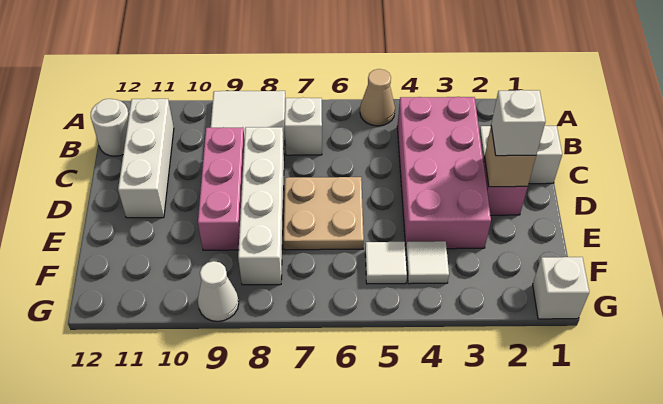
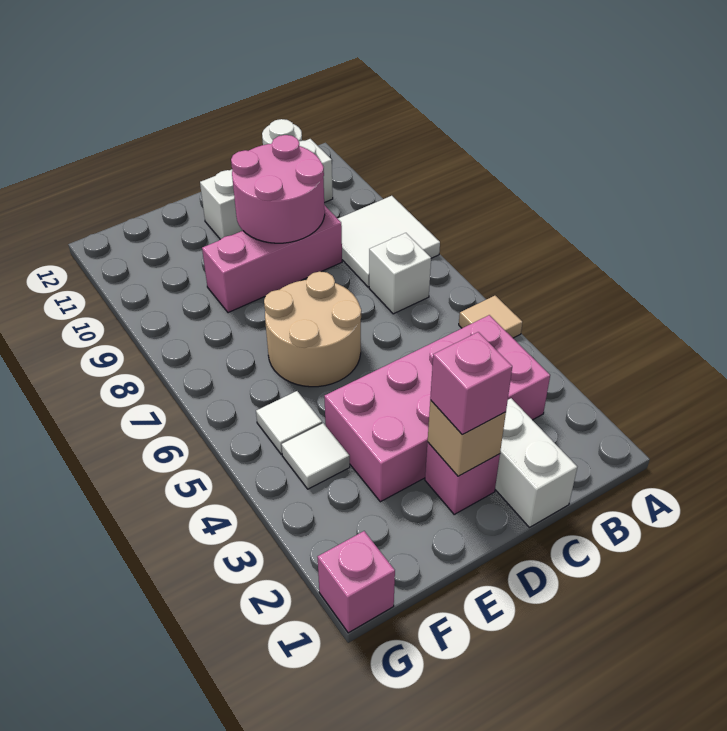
tan 1x1 cone [360,69,395,126] -> tan 1x1 tile [459,296,522,338]
white 1x4 brick [238,127,284,285] -> none
none -> pink 2x2 round brick [231,135,325,243]
white 1x1 brick [491,90,546,156] -> pink 1x1 brick [430,332,512,434]
tan 2x2 plate [284,177,364,250] -> tan 2x2 round brick [264,272,361,387]
white 1x1 brick [533,257,589,319] -> pink 1x1 brick [318,531,395,633]
white 1x1 cone [198,261,239,321] -> none

